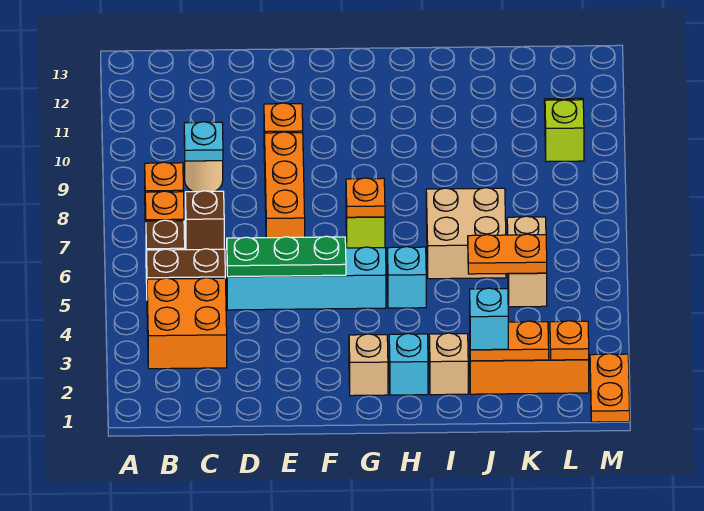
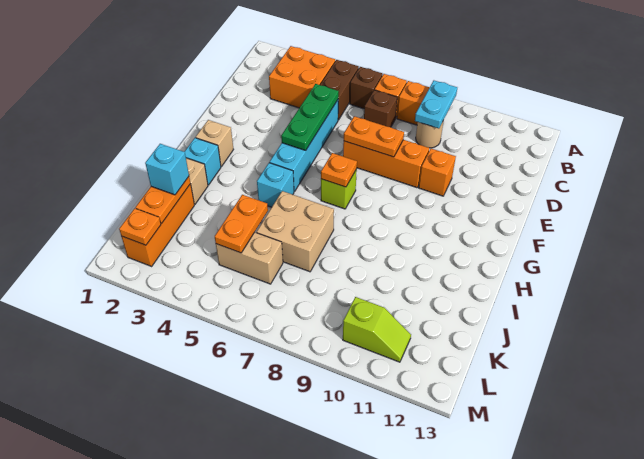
cyan 1x1 plate [184,122,223,161] -> cyan 1x2 plate [415,81,457,128]
orange 1x2 plate [590,354,630,422] -> orange 1x2 plate moved to [344,116,404,157]

